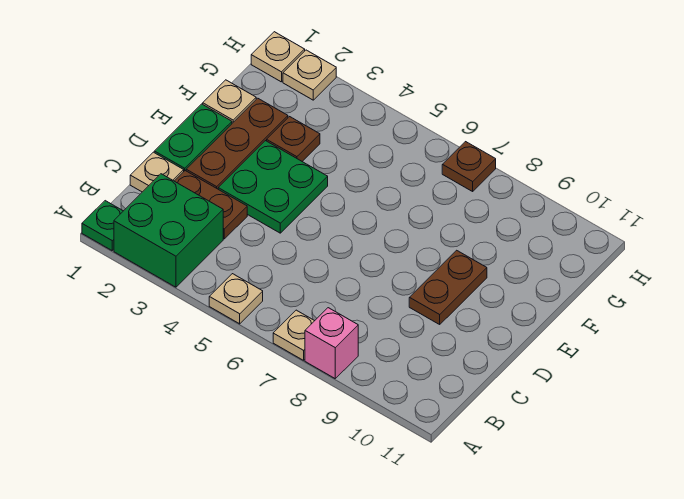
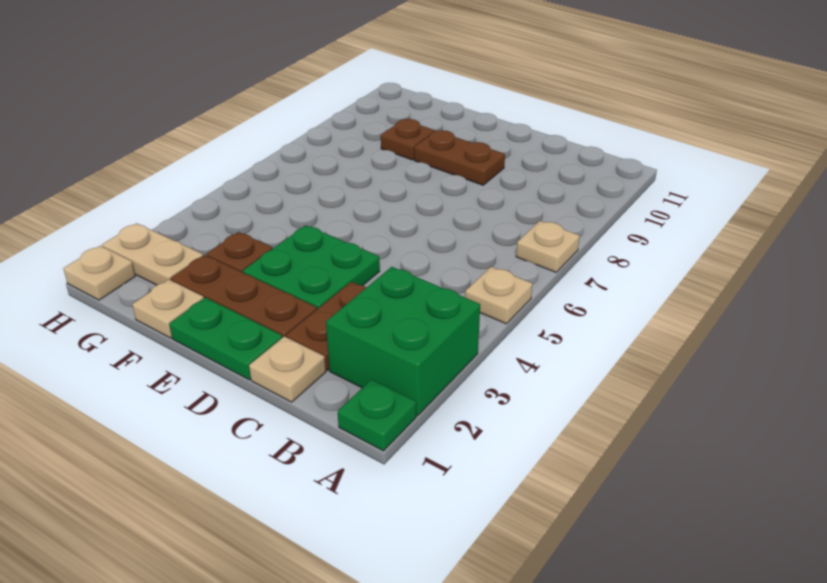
pink 1x1 brick [305,308,358,378] -> none
tan 1x1 plate [283,50,336,100] -> tan 1x2 plate [102,223,203,285]
brown 1x1 plate [442,142,496,191] -> brown 1x1 plate moved to [381,119,435,160]

